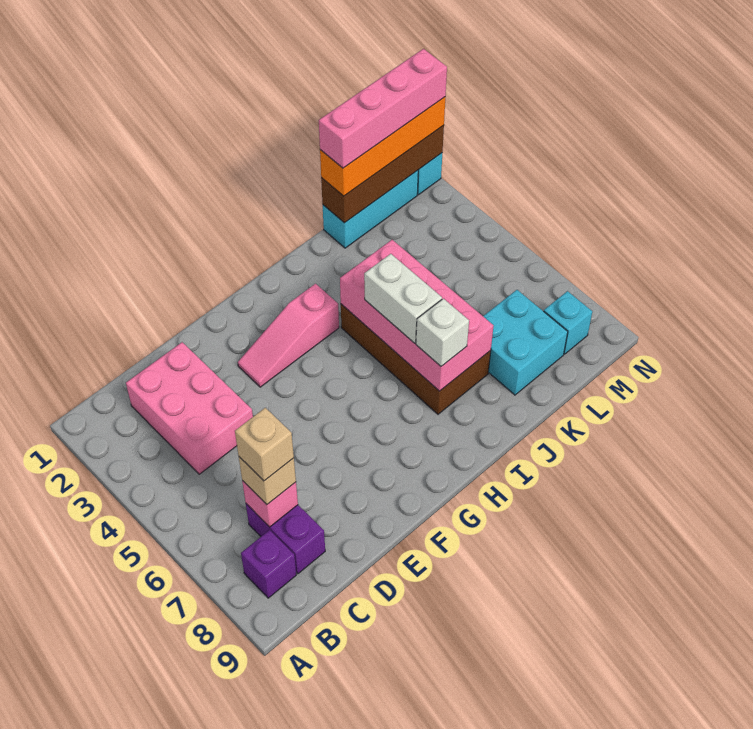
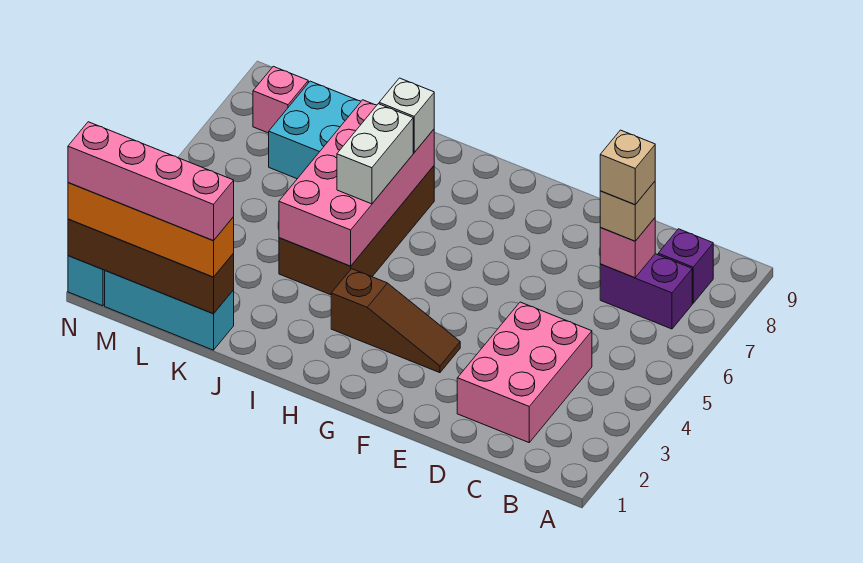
purple 1x2 brick [246,504,325,574] -> purple 1x2 brick turned to [600,254,692,329]
pink 1x3 slope [238,284,339,387] -> brown 1x3 slope [331,269,460,373]
cyan 1x1 brick [544,291,592,354] -> pink 1x1 brick [253,66,308,133]

